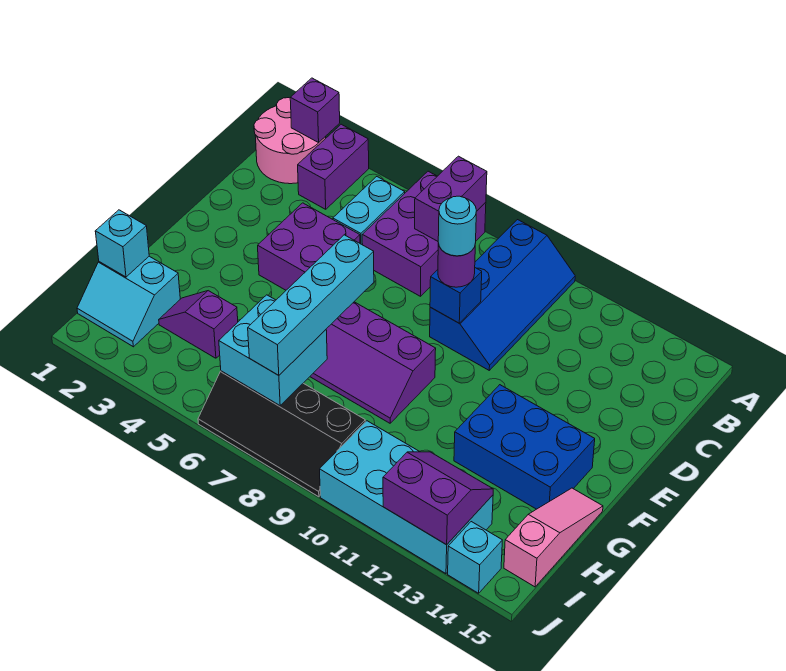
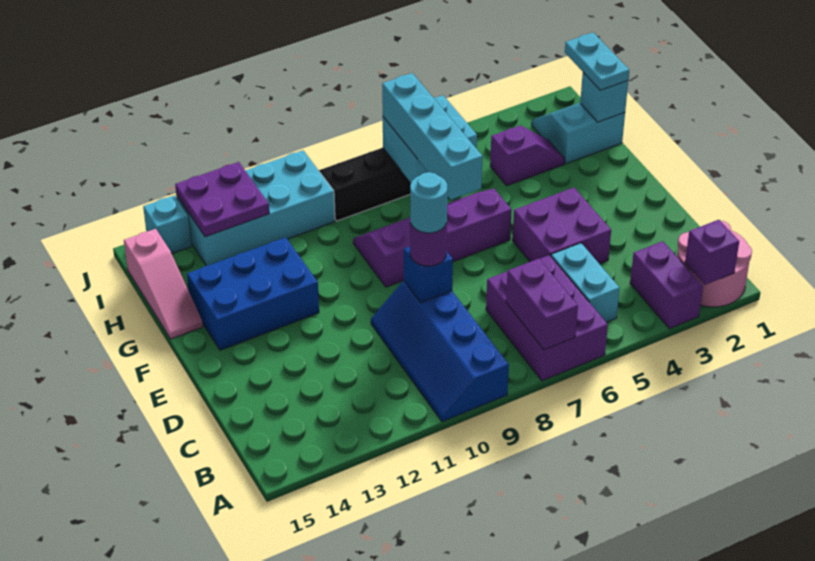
none -> cyan 1x2 plate [565,33,629,90]
purple 2x2 slope [383,452,493,545] -> purple 2x2 plate [175,162,269,237]

